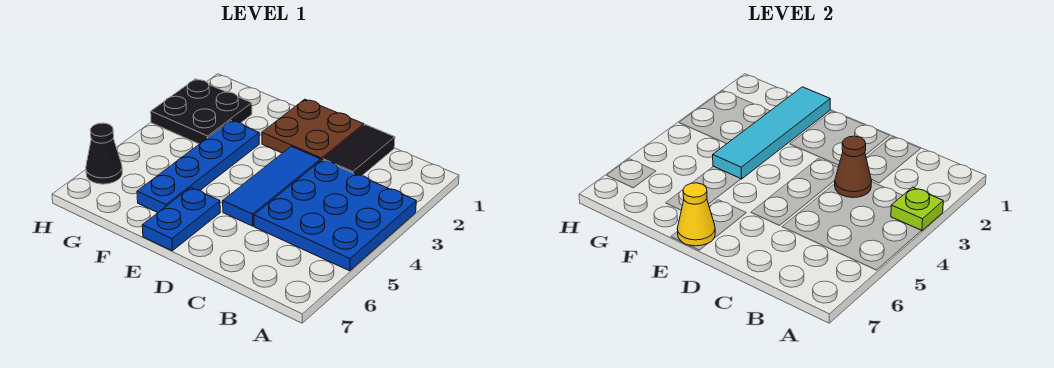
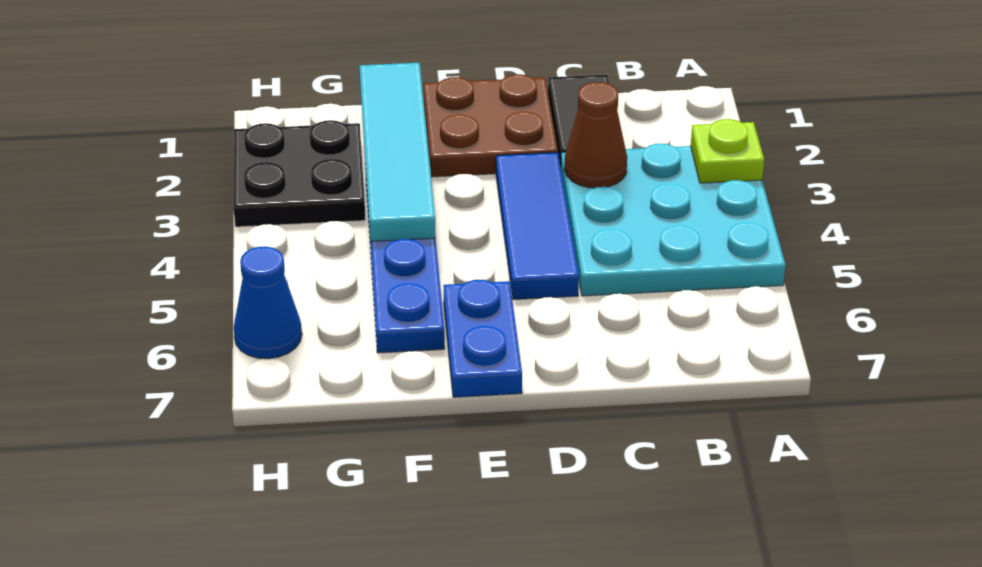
blue 3x3 plate [254,160,416,271] -> cyan 3x3 plate [561,143,786,296]
yellow 1x1 cone [677,183,715,246] -> none
black 1x1 cone [86,123,122,184] -> blue 1x1 cone [234,246,302,359]

